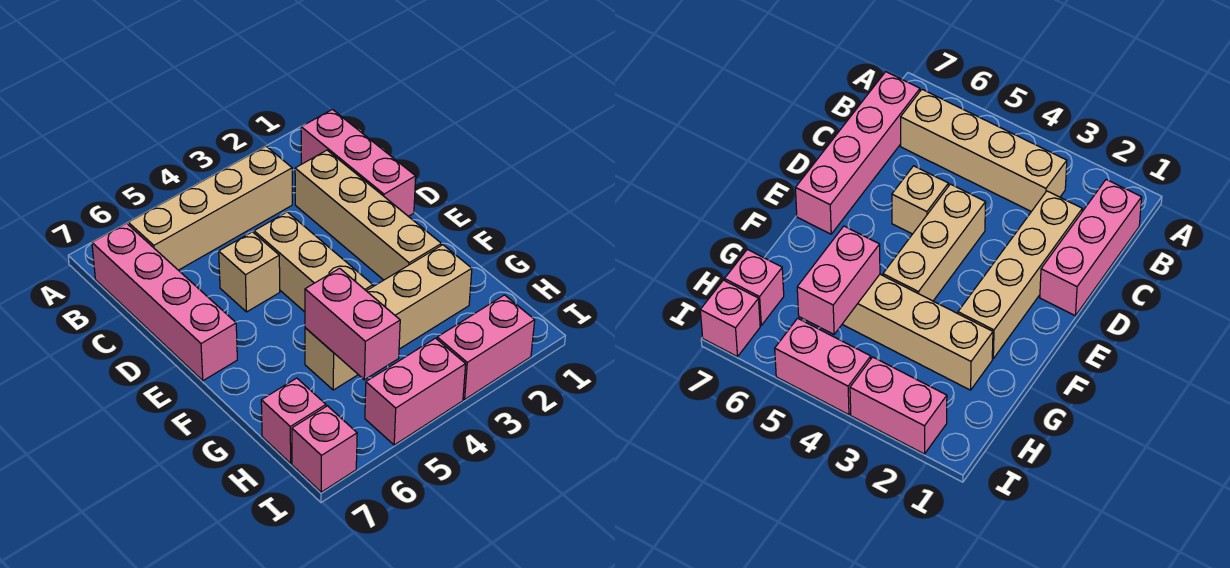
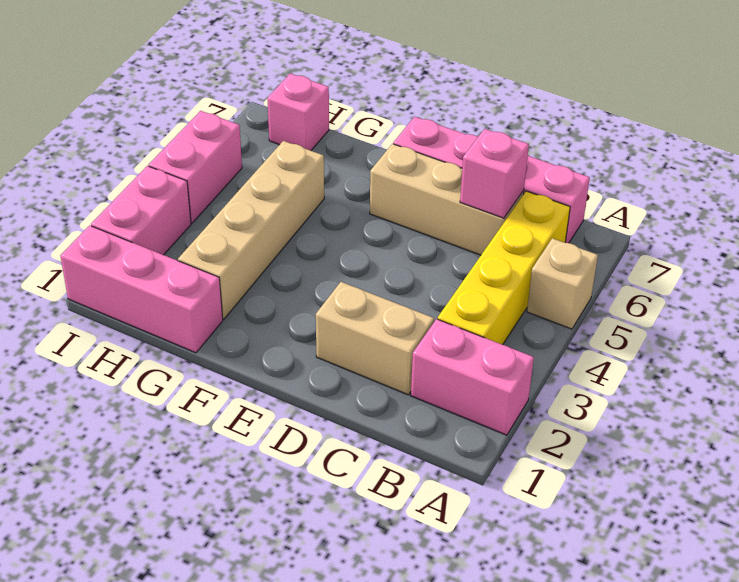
pink 1x3 brick [301,110,416,216] -> pink 1x3 brick moved to [60,225,223,353]
tan 1x4 brick [128,146,292,270] -> yellow 1x4 brick [438,191,570,345]
tan 1x4 brick [295,150,441,280] -> tan 1x2 brick [316,282,434,395]
tan 1x3 brick [254,212,373,312] -> tan 1x3 brick moved to [370,144,524,255]
tan 1x1 brick [219,232,280,312] -> tan 1x1 brick moved to [527,238,598,329]
pink 1x2 brick [305,268,400,380] -> pink 1x2 brick moved to [411,319,534,435]
pink 1x1 brick [292,406,357,492] -> pink 1x1 brick moved to [460,129,529,218]

